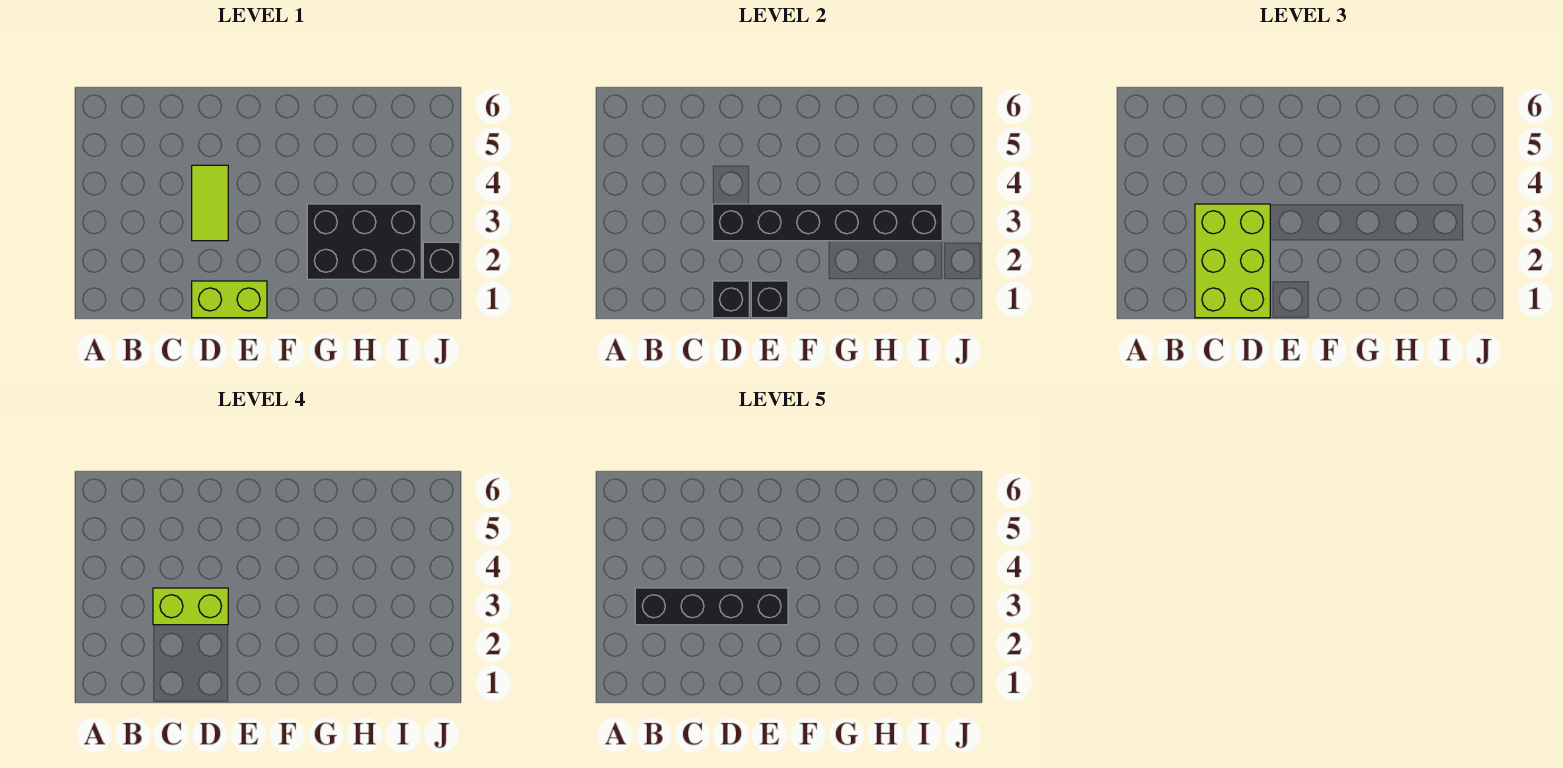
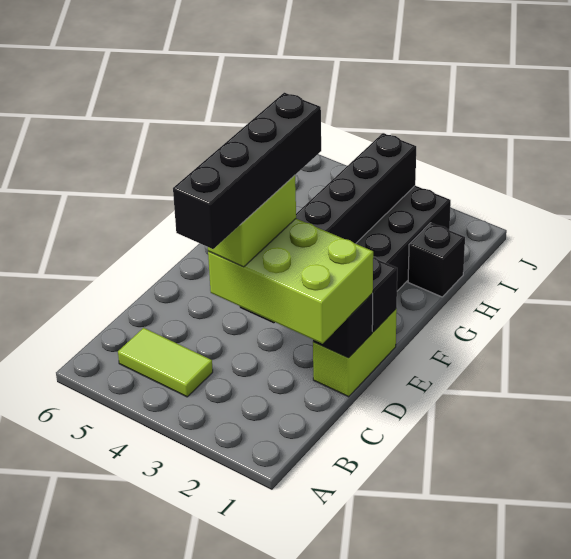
lime 1x2 tile [192,165,228,241] -> lime 1x2 tile moved to [118,328,213,397]
black 1x1 brick [423,242,460,279] -> black 1x1 brick moved to [408,223,465,297]

